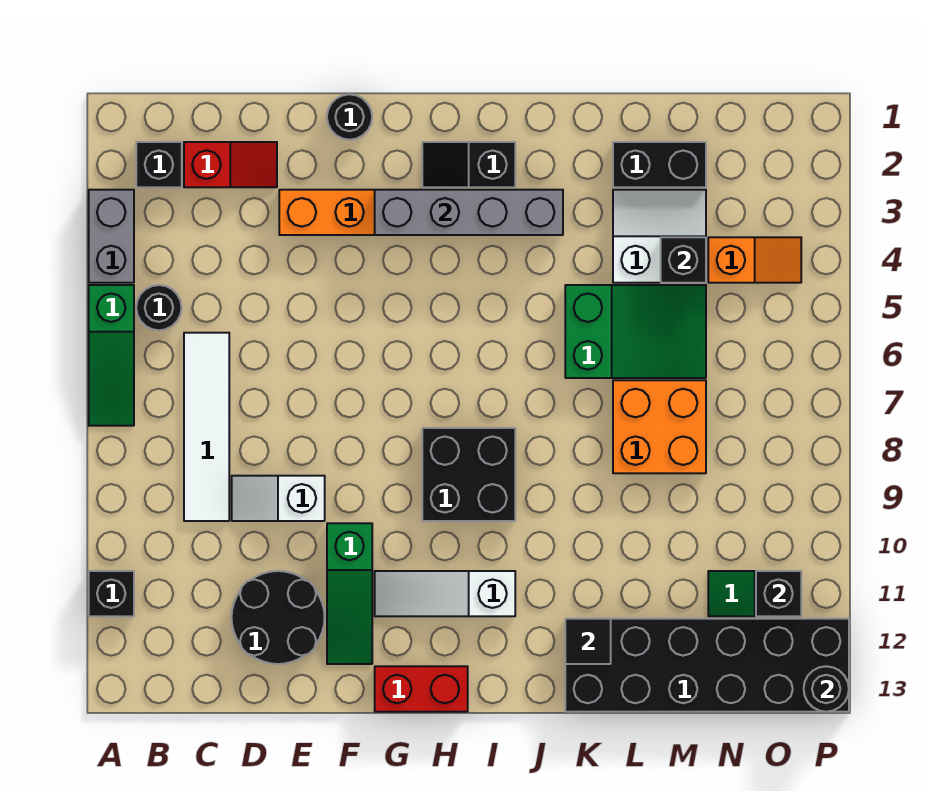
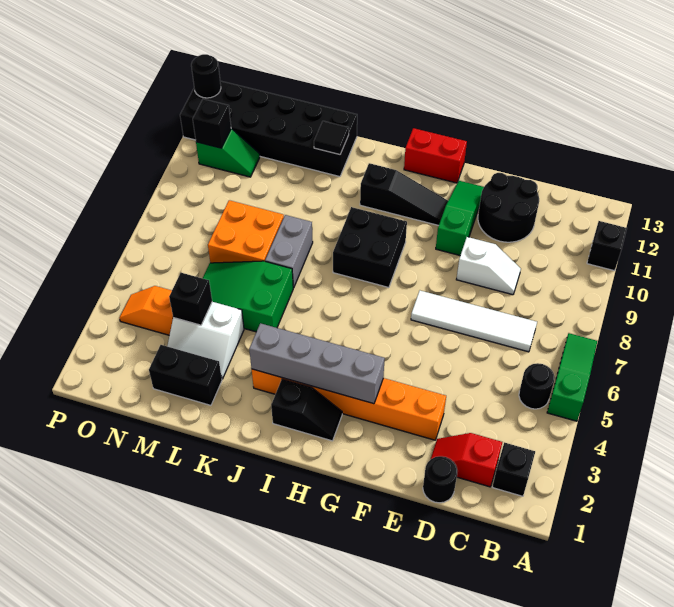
grey 1x2 brick [89,190,134,283] -> grey 1x2 brick moved to [265,215,313,288]
white 1x4 tile [184,333,229,521] -> white 1x4 tile turned to [411,291,537,352]
black 1x1 round brick [327,94,372,140] -> black 1x1 round brick moved to [423,456,458,503]
white 1x3 slope [375,571,515,616] -> black 1x3 slope [360,163,448,226]

